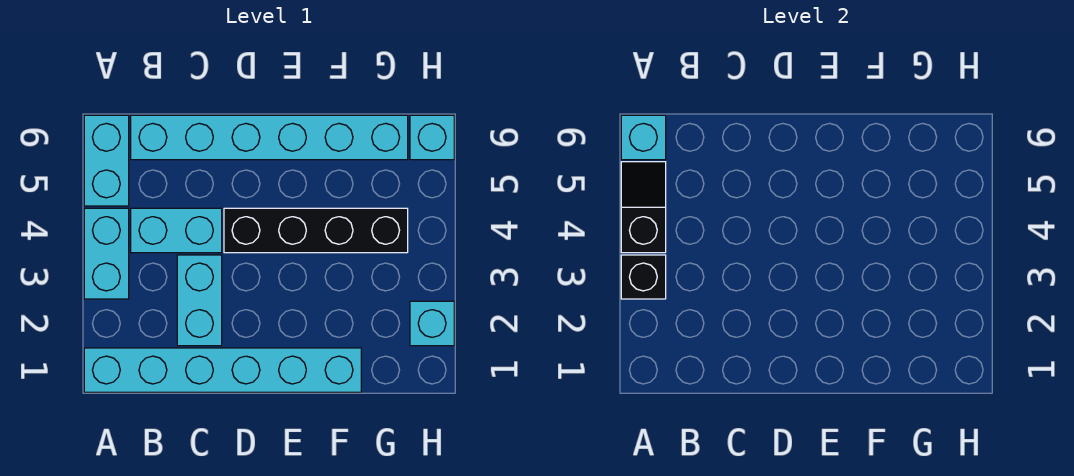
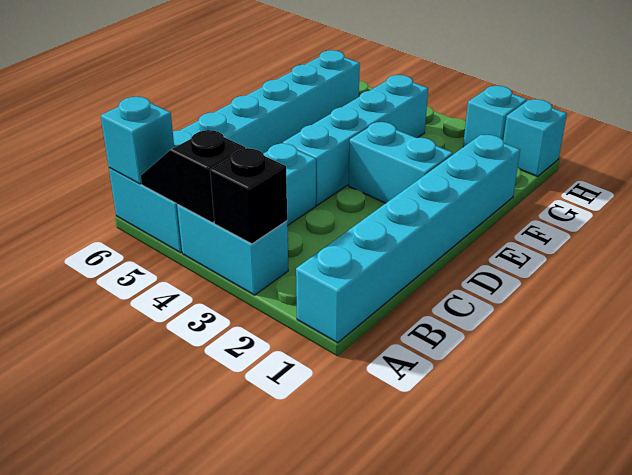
cyan 1x2 brick [177,255,222,346] -> cyan 1x2 brick moved to [349,122,453,203]
black 1x4 brick [224,208,408,253] -> cyan 1x4 brick [283,75,428,205]
cyan 1x1 brick [410,115,454,160] -> cyan 1x1 brick moved to [503,99,567,177]

